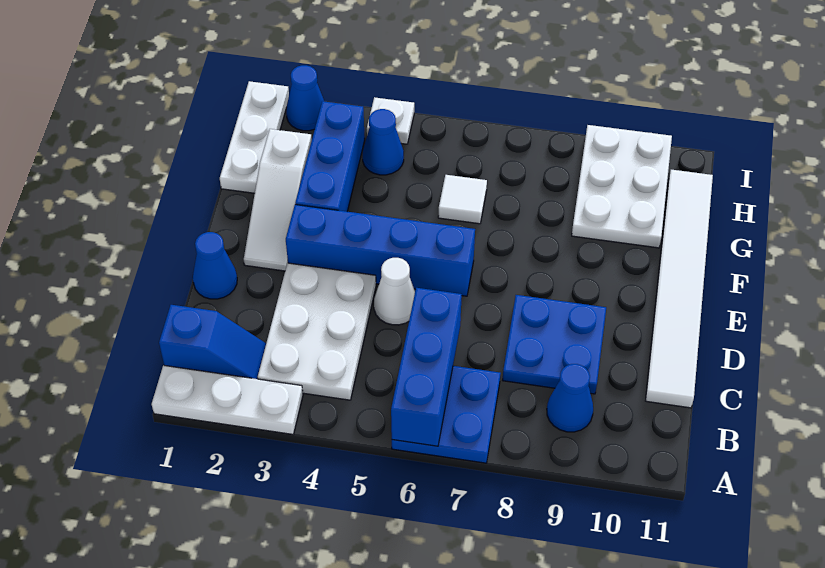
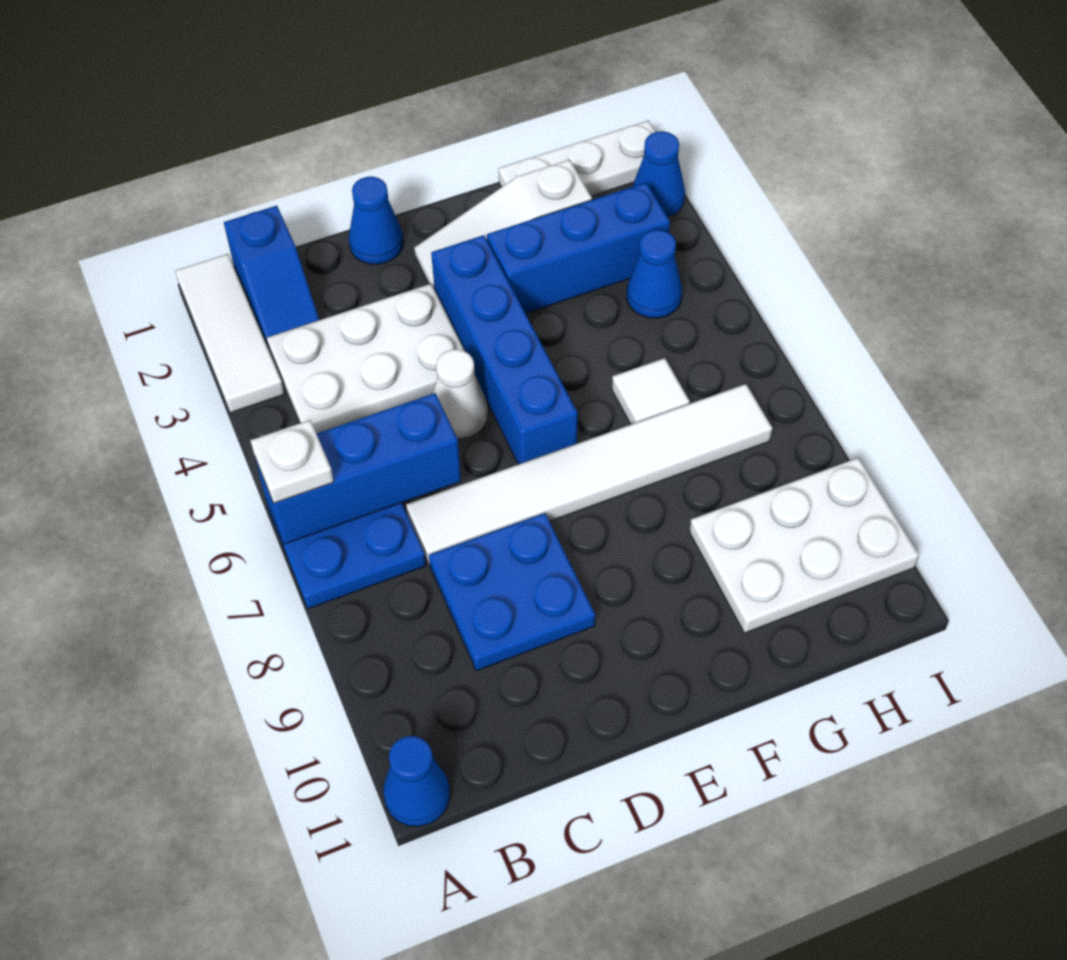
white 1x3 plate [152,365,303,434] -> white 1x3 tile [175,254,284,413]
blue 1x1 cone [547,364,593,432] -> blue 1x1 cone moved to [383,736,450,827]
white 1x6 tile [646,170,713,408] -> white 1x6 tile moved to [406,384,772,565]
white 1x1 plate [367,97,414,144] -> white 1x1 plate moved to [250,420,334,503]

